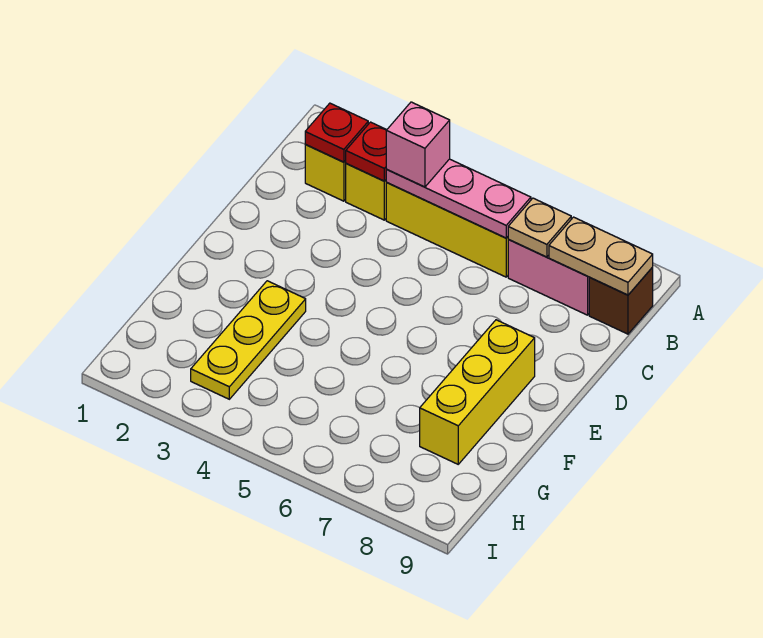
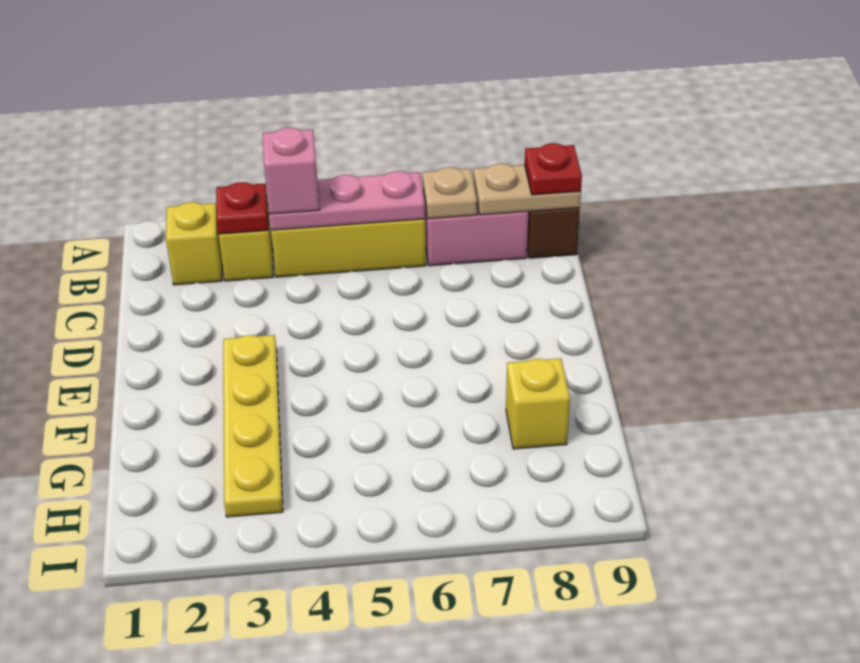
red 1x1 plate [305,103,368,162] -> red 1x1 plate moved to [525,143,582,195]
yellow 1x3 brick [420,320,535,464] -> yellow 1x1 brick [506,358,570,449]
yellow 1x3 plate [191,281,306,399] -> yellow 1x4 plate [223,335,283,517]

